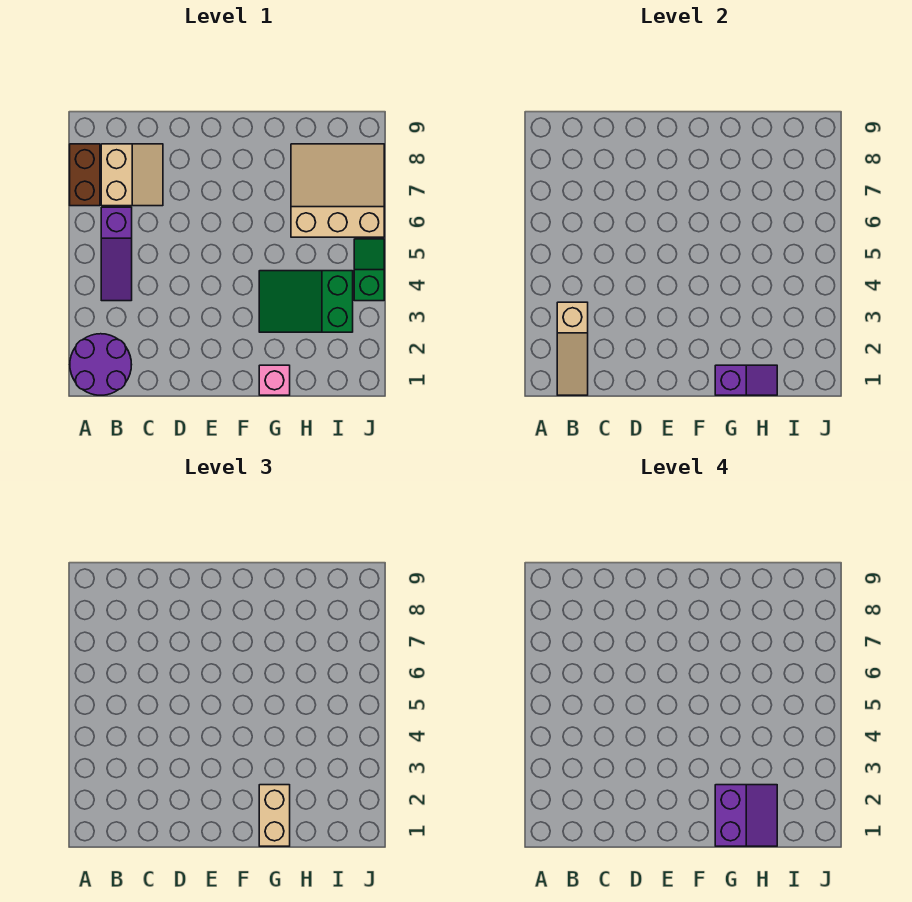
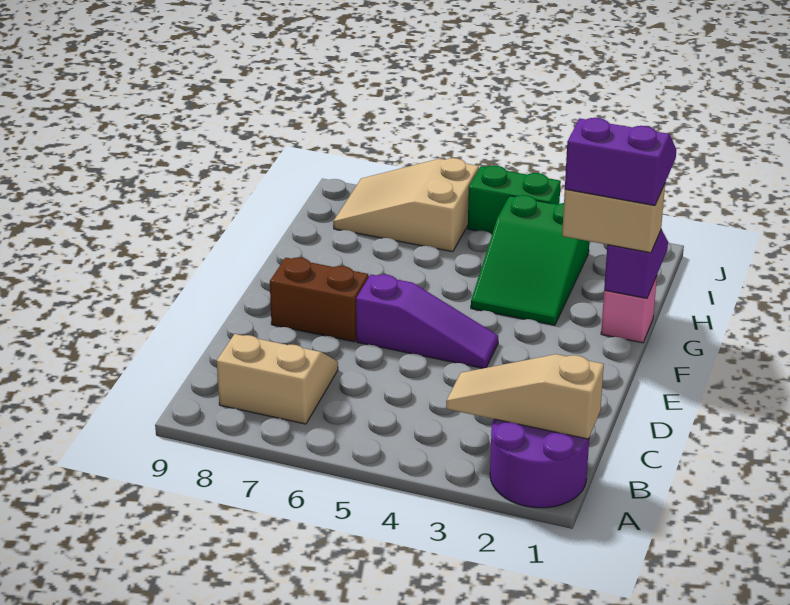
brown 1x2 brick [70,144,100,206] -> brown 1x2 brick moved to [270,258,369,342]
tan 1x3 slope [557,302,588,395] -> tan 1x3 slope turned to [446,354,604,439]
purple 1x3 slope [101,207,132,301] -> purple 1x3 slope moved to [356,274,498,368]
tan 3x3 slope [291,144,384,237] -> tan 2x3 slope [333,158,479,252]
green 1x2 slope [354,239,384,301] -> green 1x2 brick [468,165,561,234]

